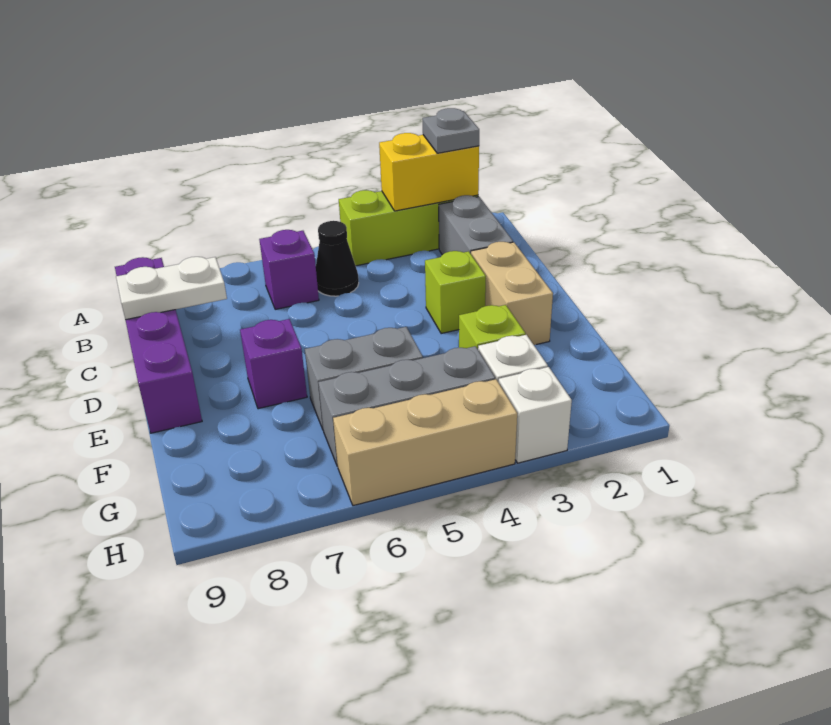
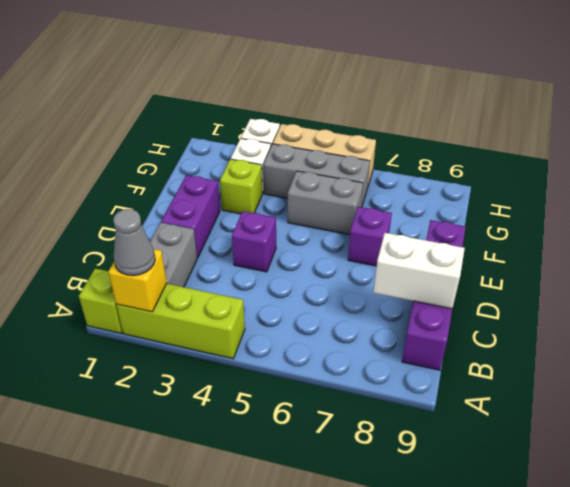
yellow 1x2 brick [379,133,479,211] -> yellow 1x1 brick [108,249,167,312]
grey 1x1 plate [423,108,479,153] -> grey 1x1 cone [113,209,155,276]
black 1x1 cone [316,221,359,296] -> none
purple 1x1 brick [259,230,319,309] -> purple 1x1 brick moved to [232,211,276,272]
white 1x2 plate [116,257,227,320] -> white 1x2 brick [373,233,465,309]
tan 1x2 brick [471,242,553,345] -> purple 1x2 brick [161,175,220,258]
lime 1x1 brick [425,251,486,334] -> lime 1x1 brick moved to [79,269,123,333]

